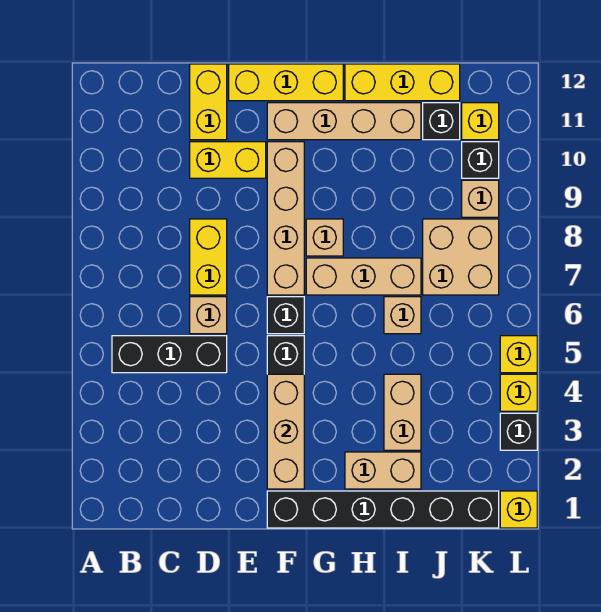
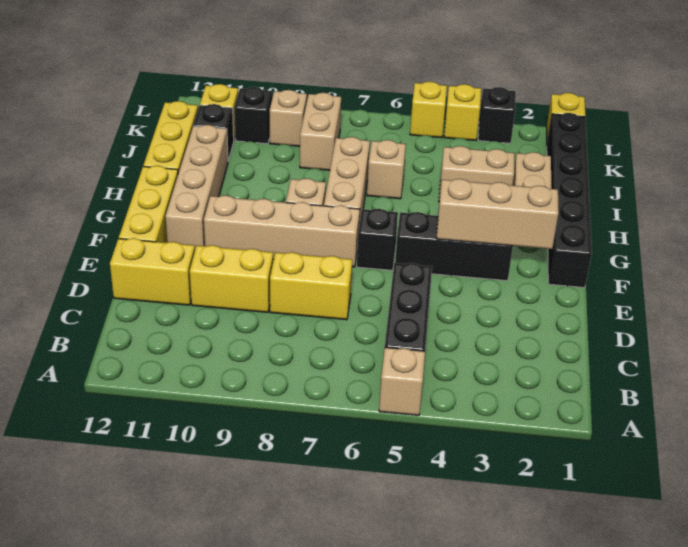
tan 1x1 brick [190,297,227,334] -> tan 1x1 brick moved to [379,347,425,415]
yellow 1x2 brick [190,142,266,178] -> yellow 1x2 brick turned to [190,245,273,312]
tan 2x2 brick [423,219,499,295] -> tan 1x2 brick [300,93,341,170]

